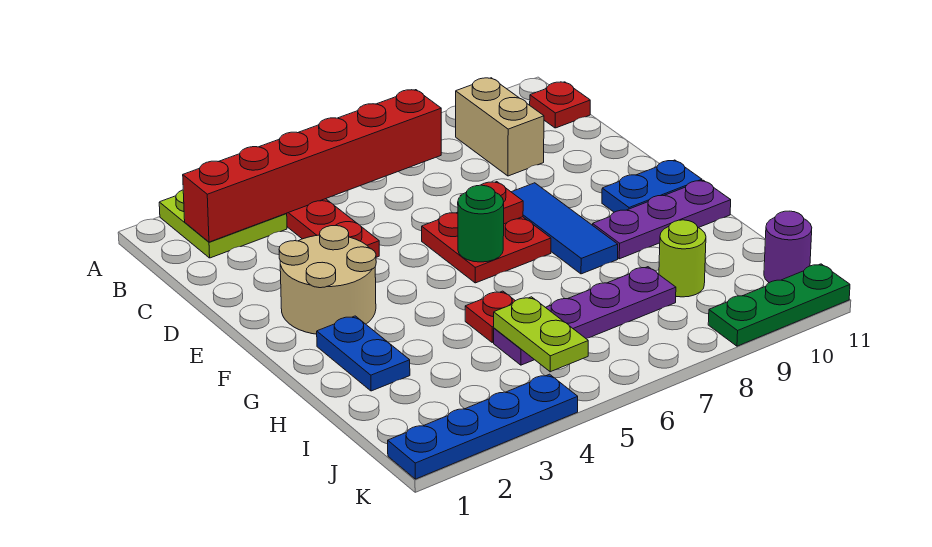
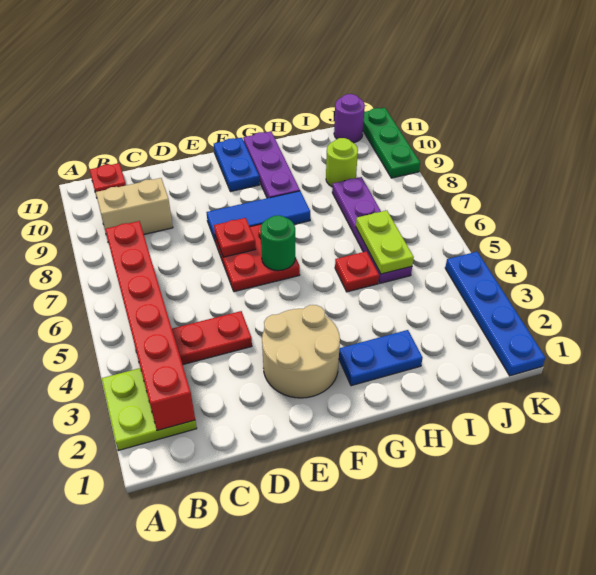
lime 1x2 plate [494,297,588,372] -> lime 1x2 plate turned to [356,210,414,274]

